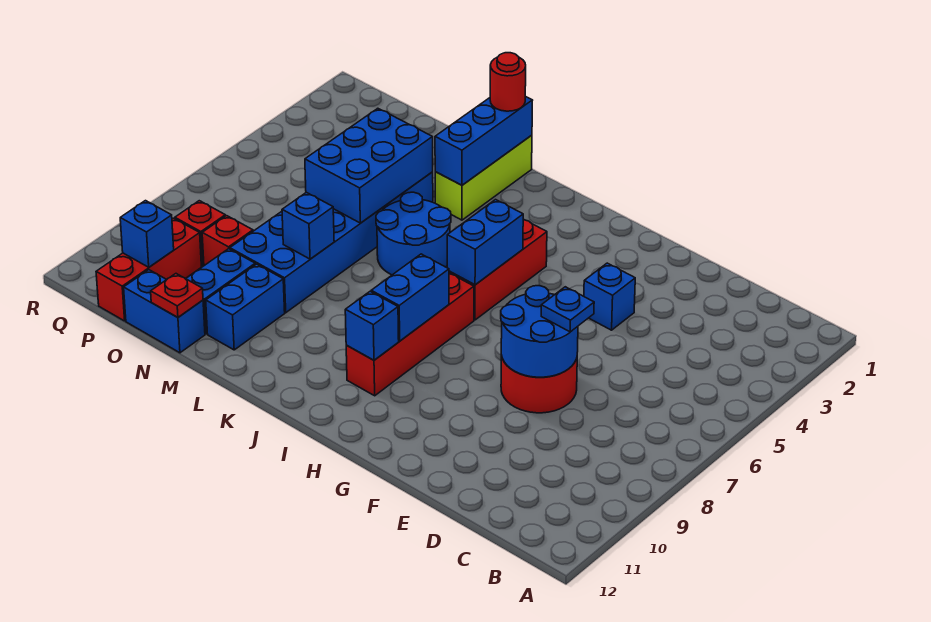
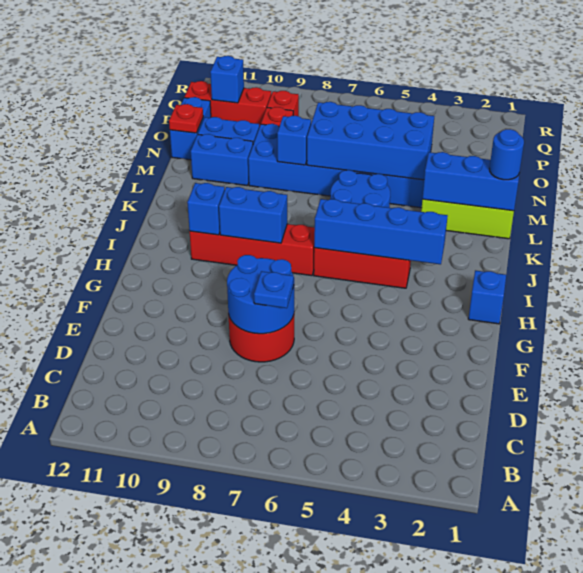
blue 1x1 brick [584,263,635,330] -> blue 1x1 brick moved to [468,270,506,324]
blue 1x2 brick [447,200,524,285] -> blue 1x4 brick [314,199,448,264]
red 1x1 round brick [490,53,526,111] -> blue 1x1 round brick [490,129,524,180]
blue 2x3 brick [305,108,433,223] -> blue 2x4 brick [307,102,434,180]

